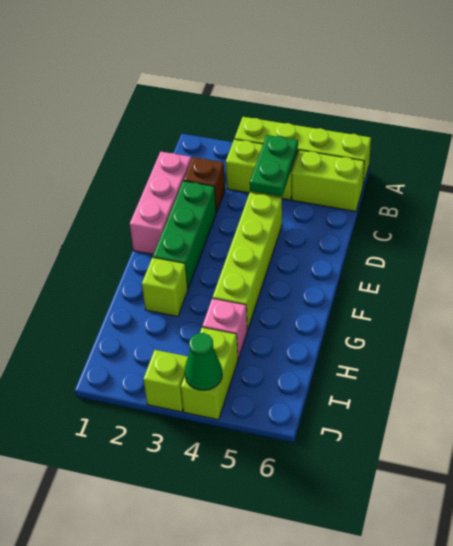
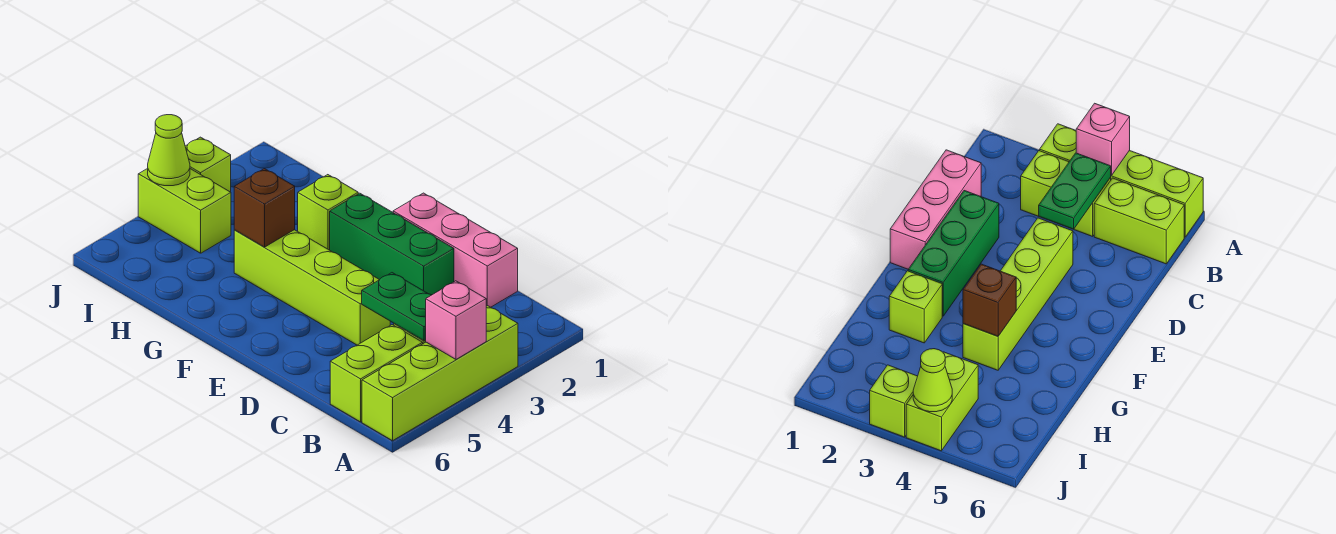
brown 1x1 brick [184,157,225,213] -> brown 1x1 brick moved to [234,169,295,247]
pink 1x1 brick [202,298,247,359] -> pink 1x1 brick moved to [426,281,486,360]
green 1x1 cone [185,333,222,390] -> lime 1x1 cone [148,115,190,186]

